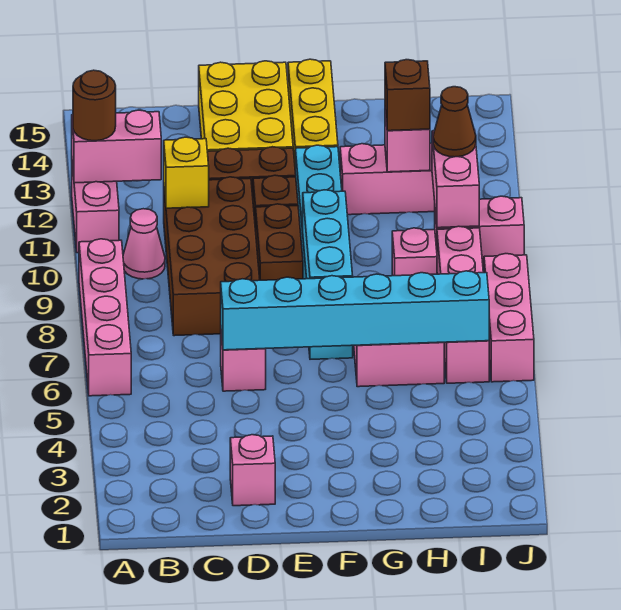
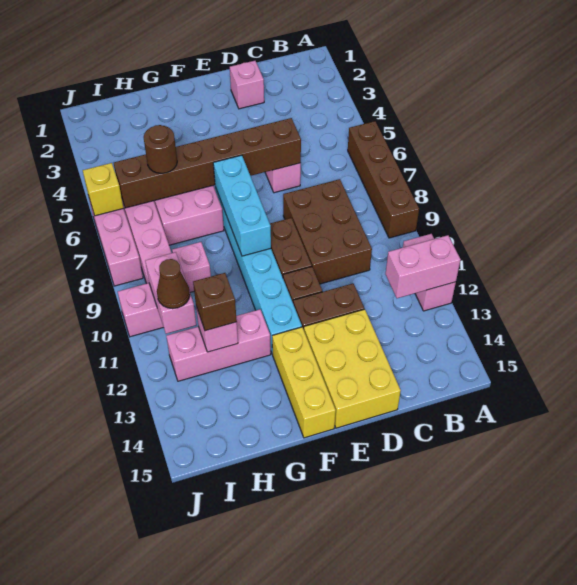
pink 1x4 brick [79,239,131,396] -> brown 1x4 brick [348,121,419,238]
brown 1x1 round brick [73,70,116,141] -> brown 1x1 round brick moved to [144,125,177,173]
pink 1x1 cone [123,209,165,279] -> none
brown 2x4 brick [164,177,260,336] -> brown 2x3 brick [283,179,372,284]
yellow 1x1 brick [164,137,209,208] -> yellow 1x1 brick moved to [83,163,124,216]
cyan 1x6 brick [221,271,489,350] -> brown 1x6 brick [114,118,301,208]

